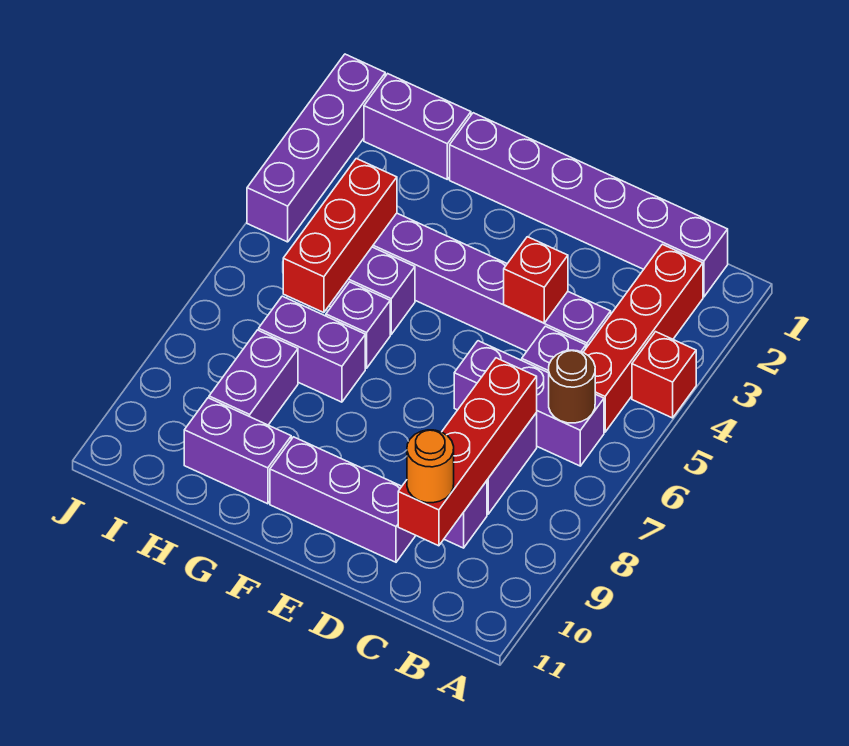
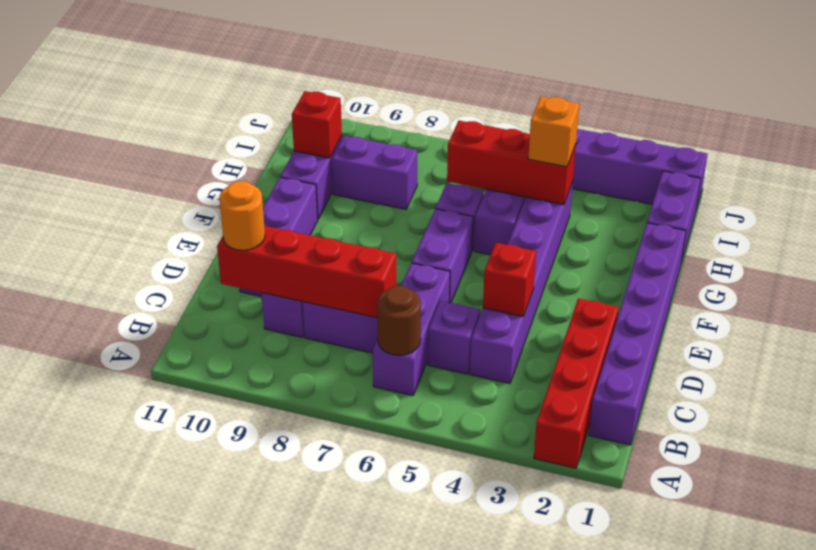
red 1x1 brick [632,332,696,418] -> red 1x1 brick moved to [292,91,342,158]
red 1x4 brick [583,244,703,432] -> red 1x4 brick turned to [534,298,619,468]
purple 1x2 brick [259,296,365,402] -> purple 1x2 brick moved to [412,209,473,303]
none -> orange 1x1 brick [528,96,579,167]

